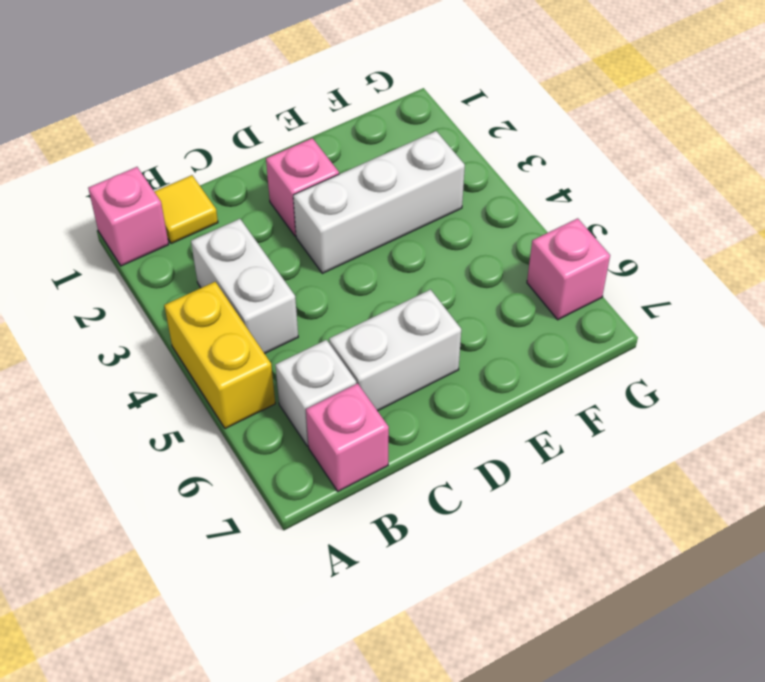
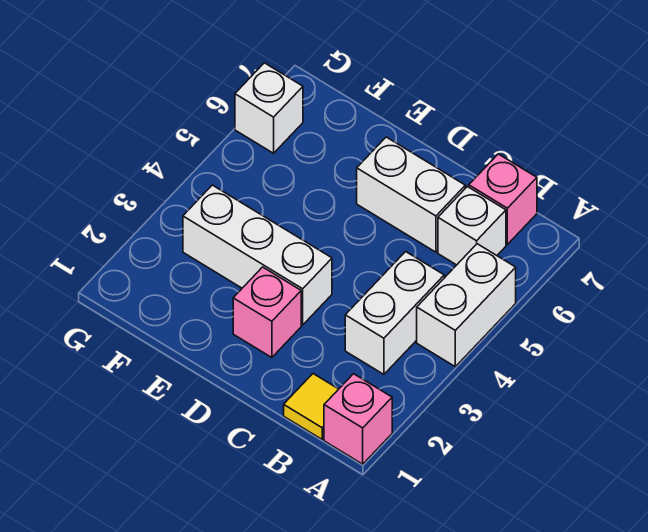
yellow 1x2 brick [164,282,275,429] -> white 1x2 brick [417,244,516,367]
pink 1x1 brick [527,218,610,320] -> white 1x1 brick [235,63,303,153]

